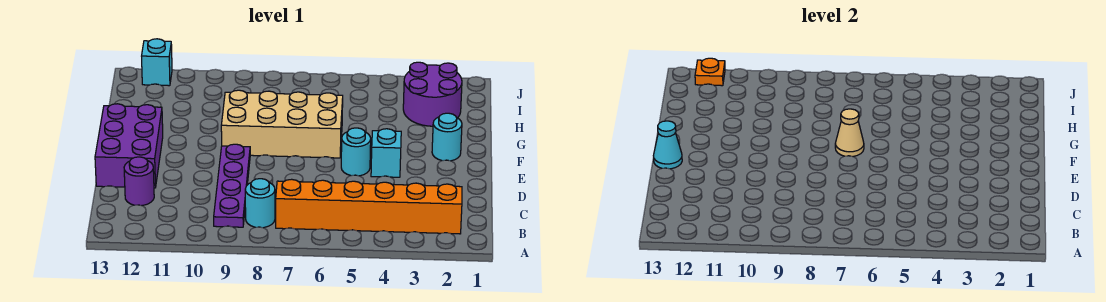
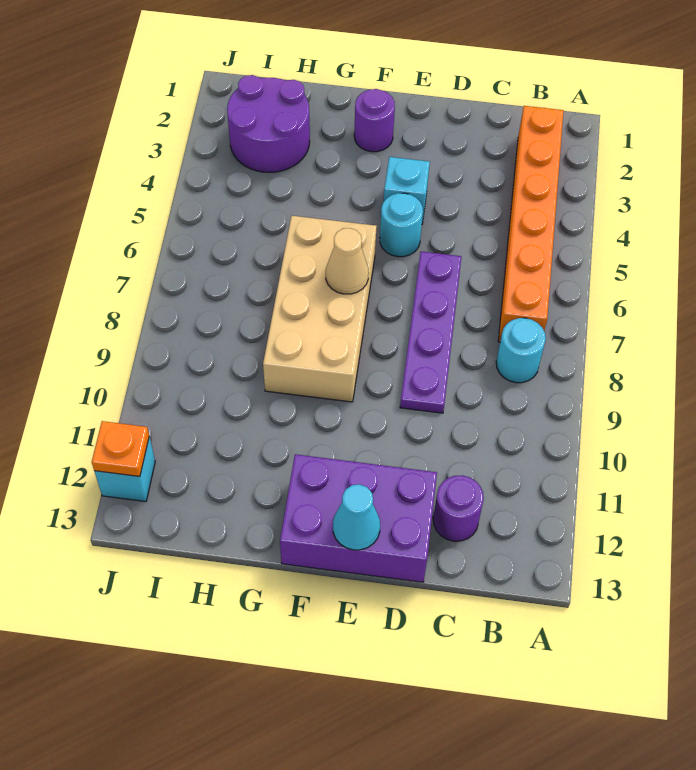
purple 1x4 plate [214,144,250,227] -> purple 1x4 plate turned to [400,251,462,413]
cyan 1x1 round brick [432,113,462,161] -> purple 1x1 round brick [354,89,395,152]

